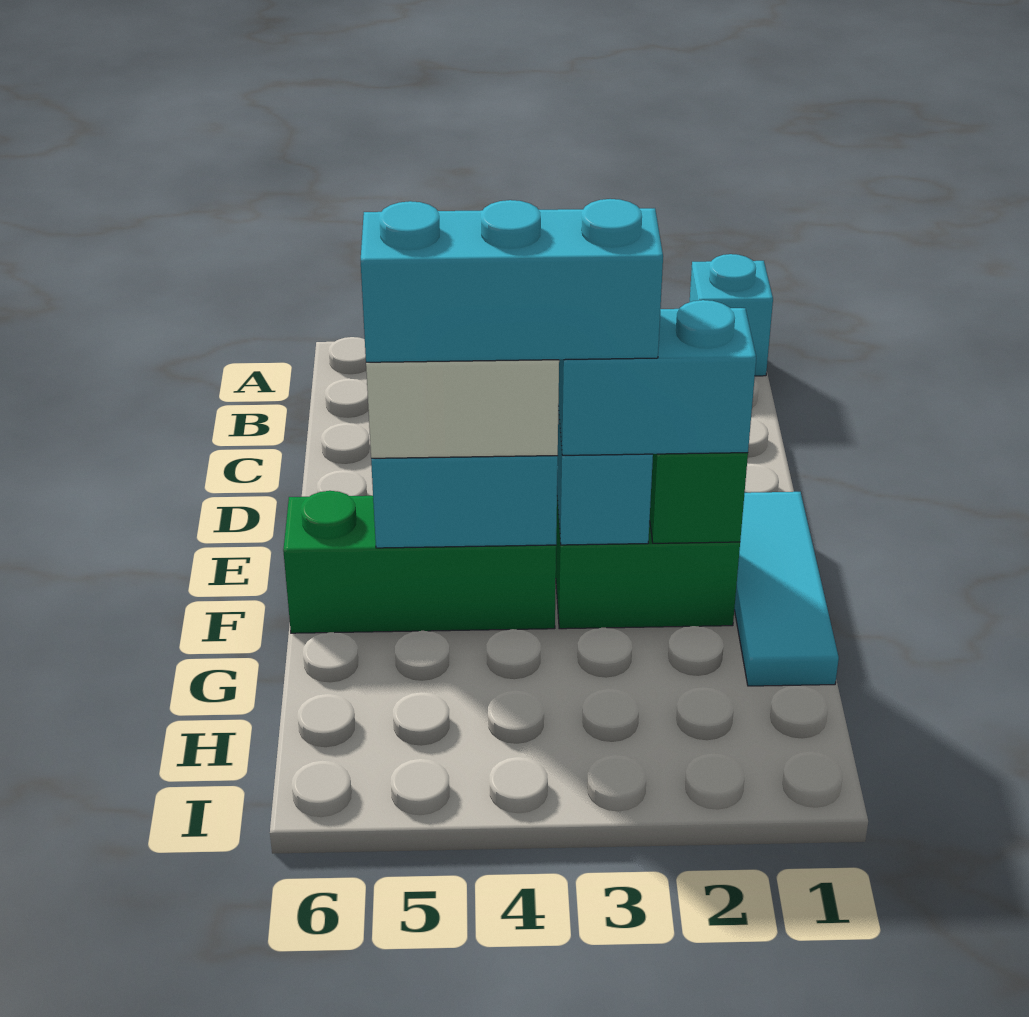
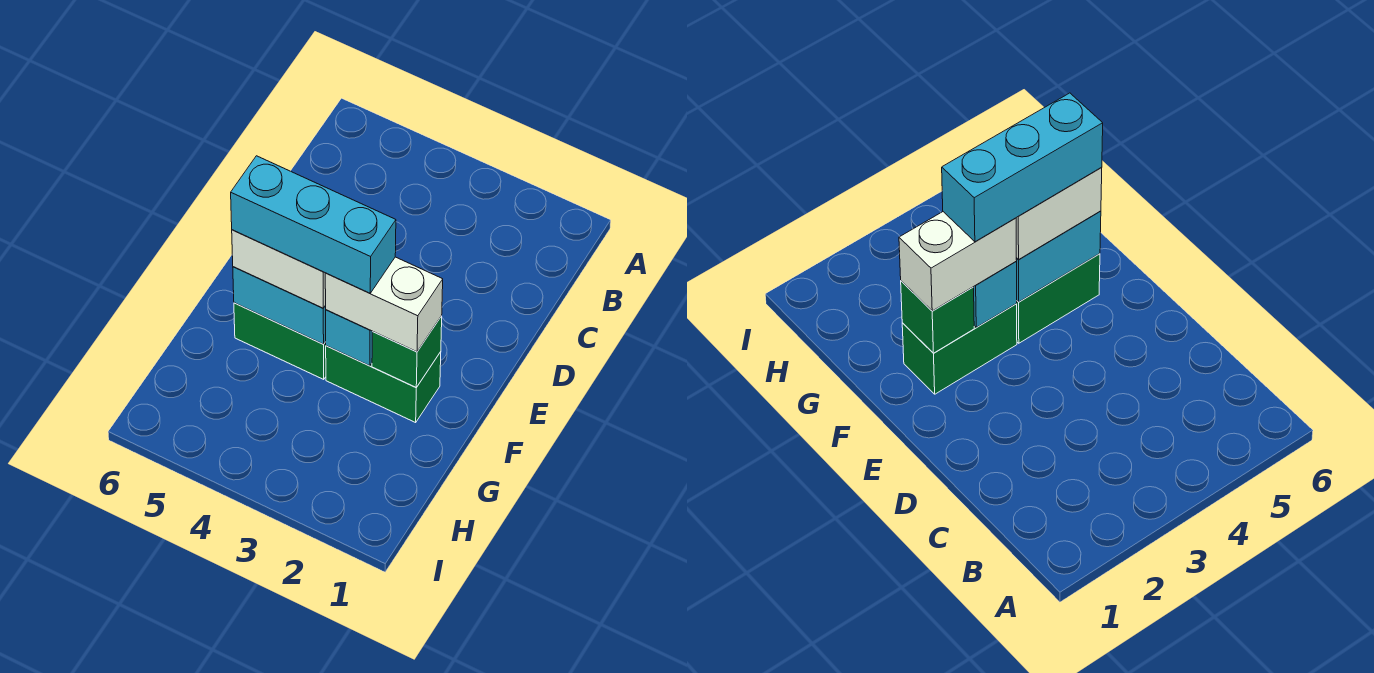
cyan 1x1 brick [690,254,773,376] -> none
cyan 1x3 tile [734,492,839,686] -> none
cyan 1x2 brick [558,300,756,455] -> white 1x2 brick [325,257,443,352]
green 1x3 brick [283,491,556,633] -> green 1x2 brick [234,303,326,379]

